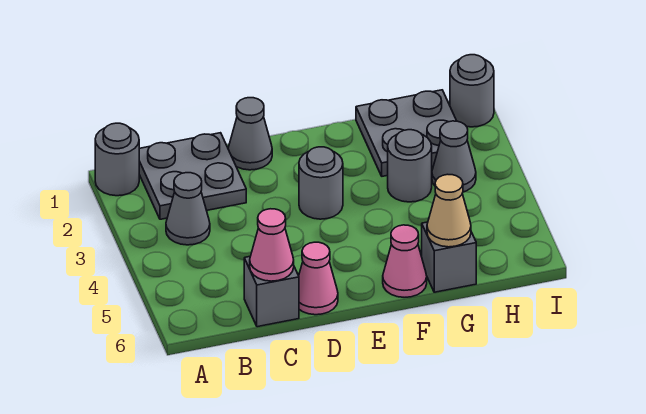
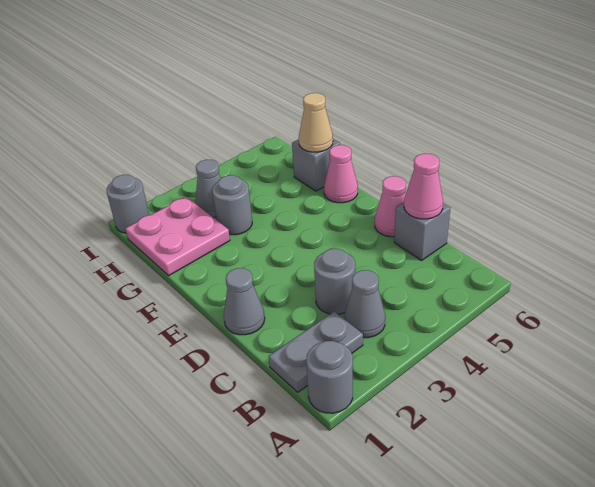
grey 2x2 plate [139,133,246,219] -> grey 1x2 plate [269,312,363,392]
grey 1x1 round brick [299,147,343,219] -> grey 1x1 round brick moved to [314,249,355,314]
grey 2x2 plate [356,90,456,176] -> pink 2x2 plate [125,197,230,276]

